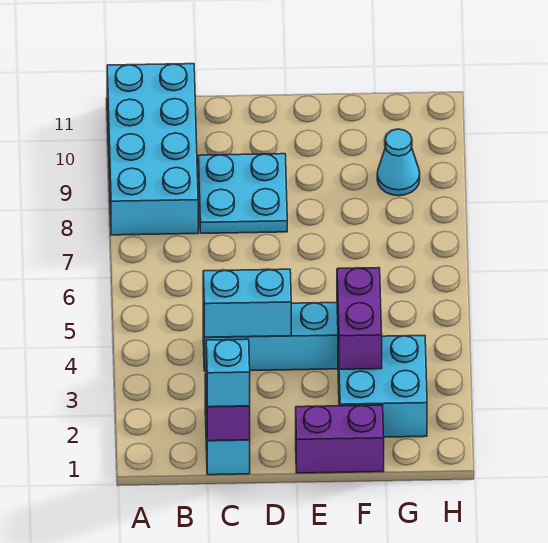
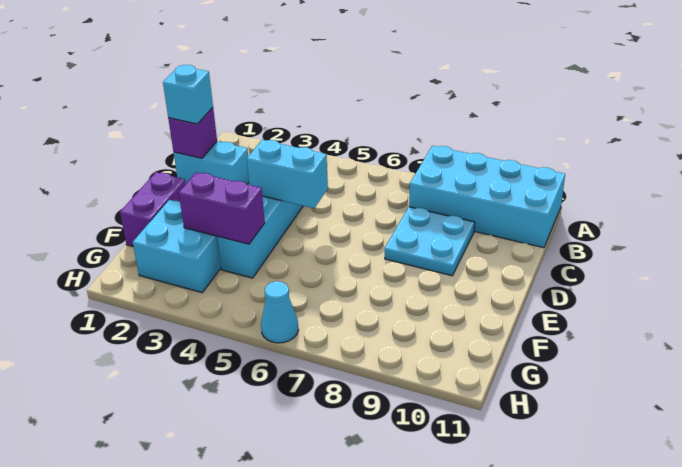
cyan 1x2 brick [203,269,291,337] -> cyan 1x2 brick turned to [247,140,328,208]
cyan 1x1 cone [377,129,420,196] -> cyan 1x1 cone moved to [261,281,299,343]

